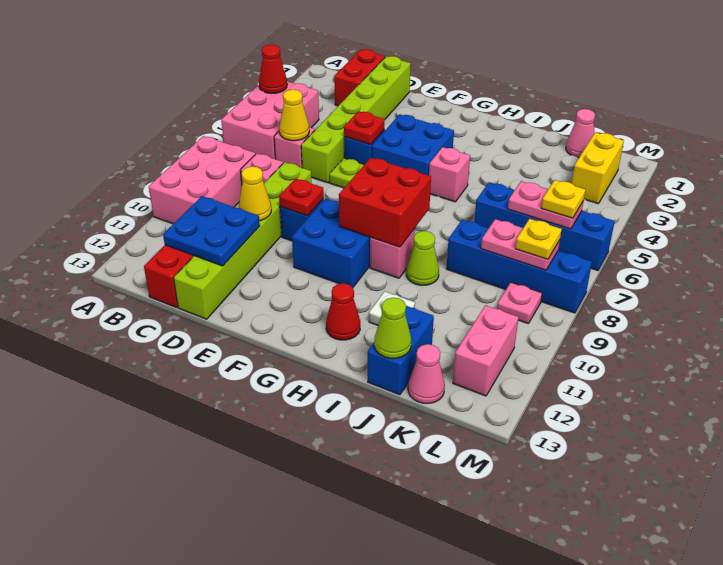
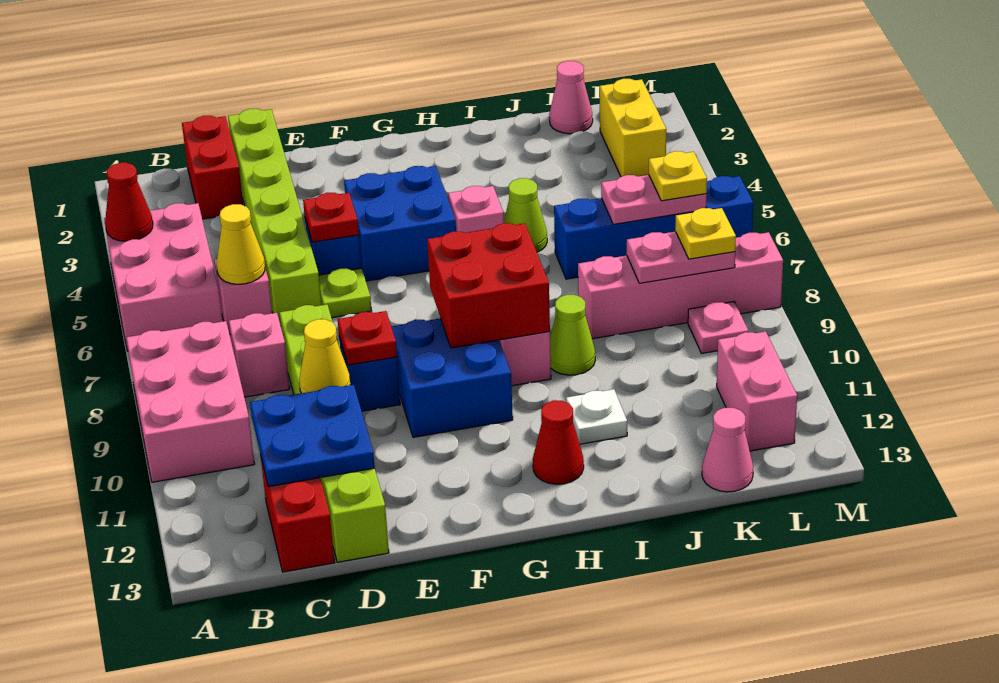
blue 1x4 brick [446,220,592,313] -> pink 1x4 brick [578,232,783,339]
blue 1x2 brick [368,306,434,395] -> none
lime 1x1 cone [374,298,411,358] -> lime 1x1 cone moved to [504,178,547,252]

